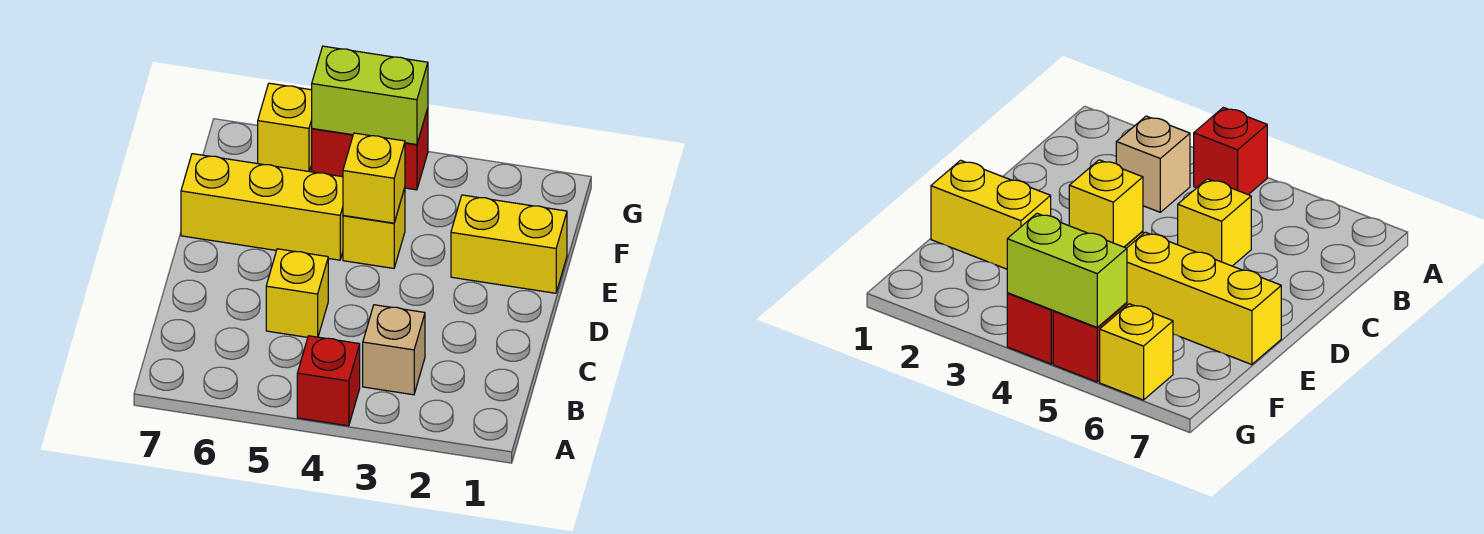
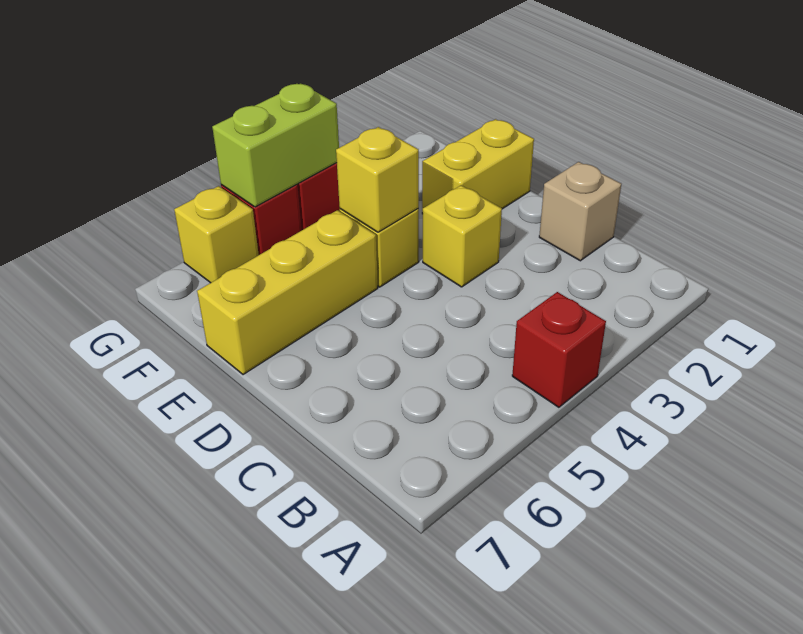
tan 1x1 brick [363,305,425,395] -> tan 1x1 brick moved to [539,162,621,261]
yellow 1x1 brick [266,249,328,337] -> yellow 1x1 brick moved to [423,185,502,287]

